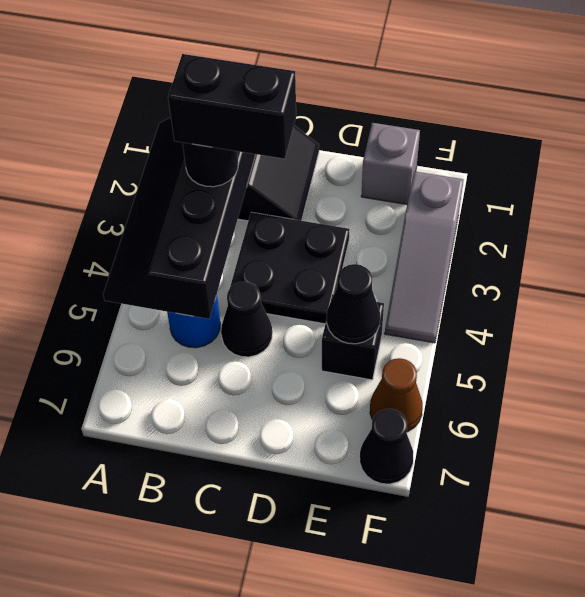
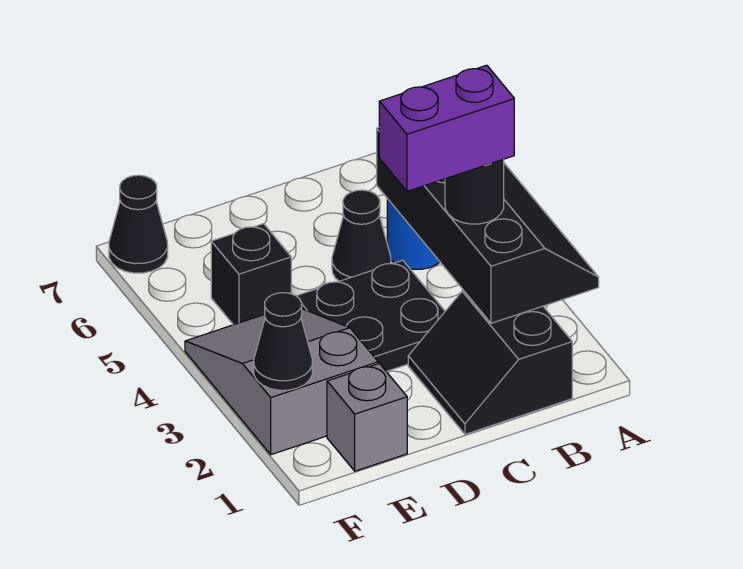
black 1x2 brick [168,54,296,159] -> purple 1x2 brick [379,65,514,191]
black 1x1 cone [327,264,380,344] -> black 1x1 cone moved to [254,293,312,390]
grey 1x3 slope [385,171,464,343] -> grey 2x3 slope [185,309,378,455]
brown 1x1 cone [370,358,423,432] -> none

